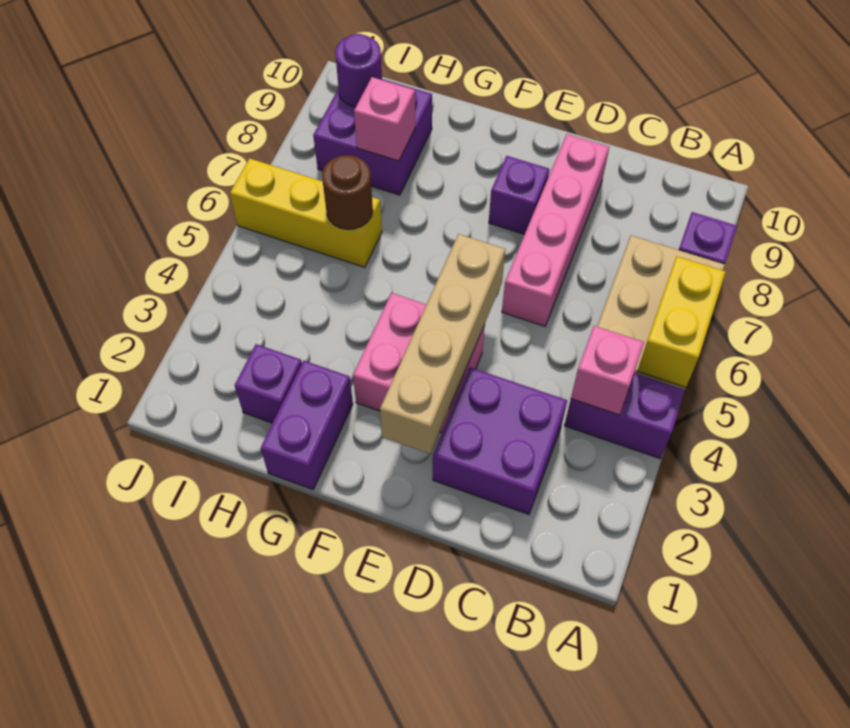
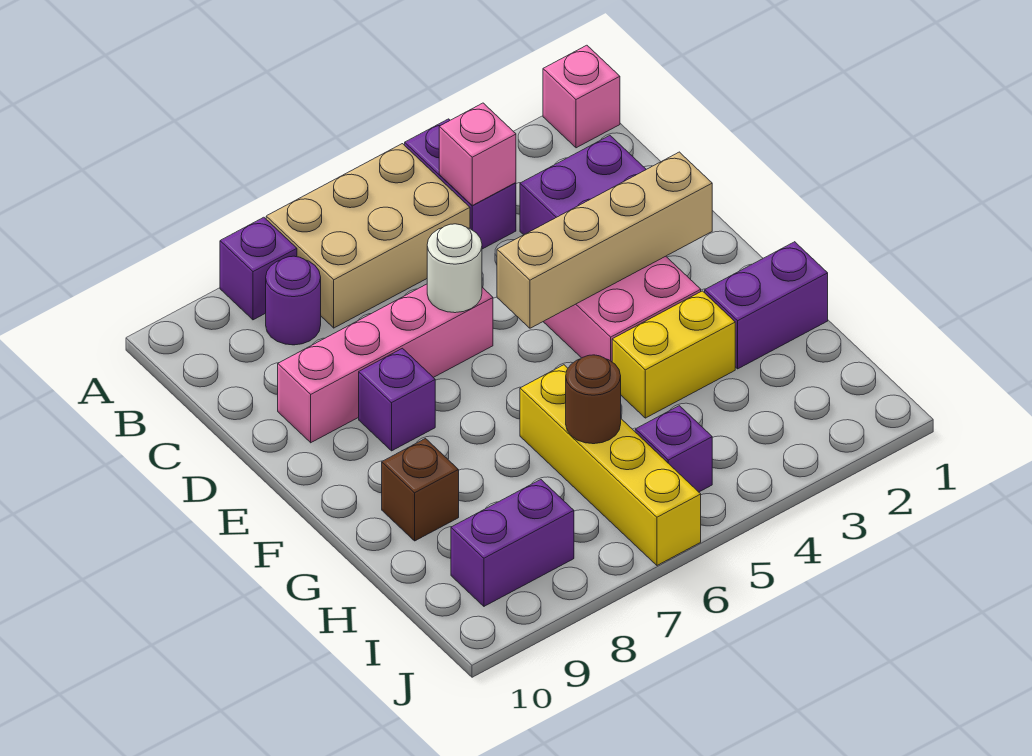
yellow 1x2 brick [637,256,726,387] -> yellow 1x2 brick moved to [612,291,735,418]
none -> white 1x1 round brick [427,224,482,313]
none -> brown 1x1 brick [382,439,459,541]
purple 1x1 brick [235,344,302,423] -> purple 1x1 brick moved to [635,406,712,492]
yellow 1x3 brick [230,158,382,267] -> yellow 1x4 brick [520,365,701,565]
purple 2x2 brick [313,79,432,195] -> purple 1x2 brick [451,480,574,606]
pink 1x1 brick [354,77,415,161] -> pink 1x1 brick moved to [543,45,620,148]
purple 1x1 round brick [335,34,382,107] -> purple 1x1 round brick moved to [266,256,321,345]

